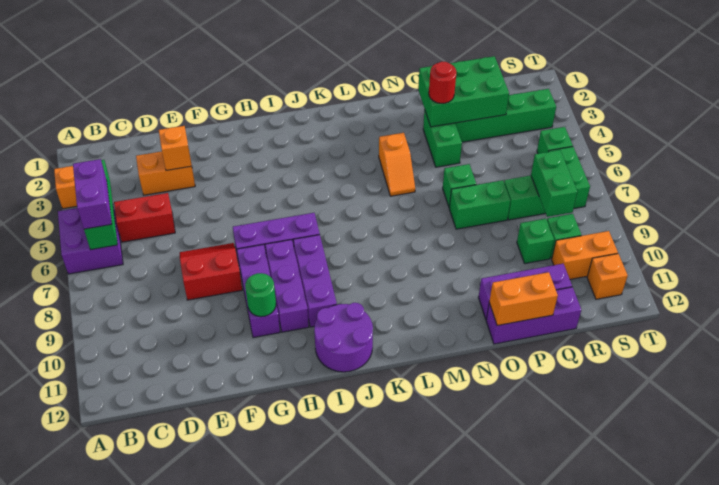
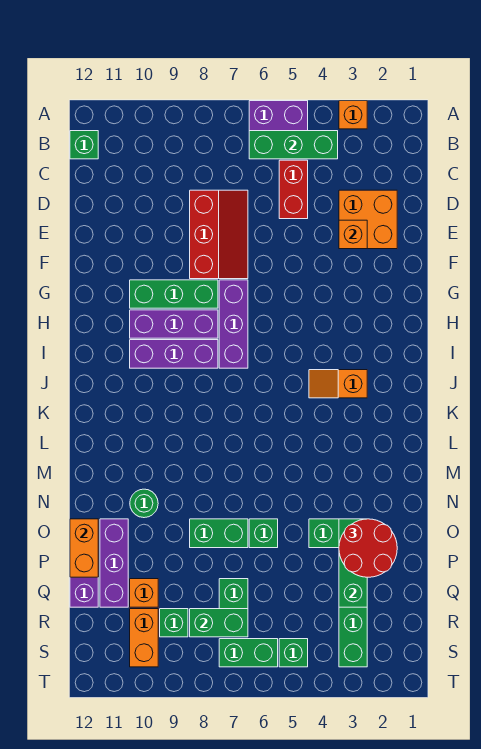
purple 1x2 brick [73,159,112,229] -> none
orange 1x2 brick [136,152,195,195] -> orange 2x2 brick [339,190,397,249]
red 2x2 slope [180,243,242,300] -> red 2x3 slope [190,190,248,279]
purple 1x3 brick [237,244,280,338] -> green 1x3 brick [130,280,218,308]
green 1x1 round brick [245,273,276,317] -> green 1x1 round brick moved to [130,489,158,518]
purple 2x2 round brick [314,303,373,372] -> none
orange 1x2 slope [379,133,415,196] -> orange 1x2 slope moved to [309,370,367,398]
green 2x3 brick [418,56,509,127] -> green 1x3 brick [339,519,367,607]
red 1x1 round brick [429,62,456,103] -> red 2x2 round brick [339,519,397,577]
green 1x2 brick [449,180,511,229] -> green 1x2 brick turned to [190,519,248,548]
green 1x1 brick [517,219,554,263] -> green 1x1 brick moved to [70,131,98,159]
orange 1x1 brick [587,254,628,299] -> orange 1x1 brick moved to [130,579,158,607]

